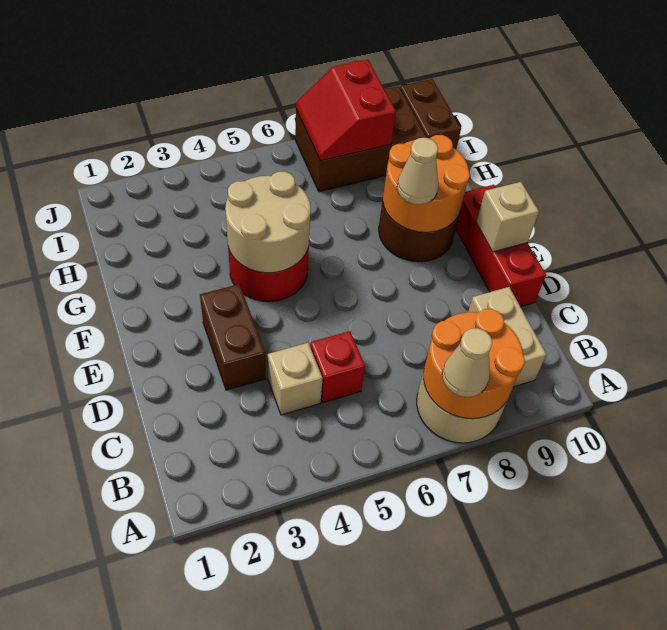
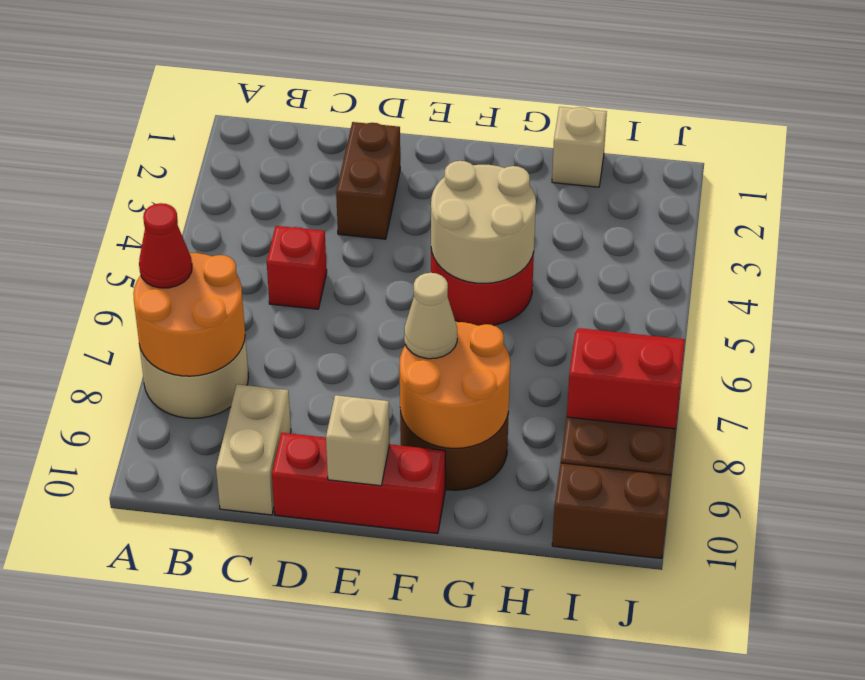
tan 1x1 cone [442,328,492,397] -> red 1x1 cone [139,203,192,288]
tan 1x2 brick [468,287,546,387] -> tan 1x2 brick turned to [216,384,291,515]
tan 1x1 brick [268,343,323,415] -> tan 1x1 brick moved to [552,107,607,187]
brown 1x2 brick [200,284,266,390] -> brown 1x2 brick turned to [336,122,400,239]

